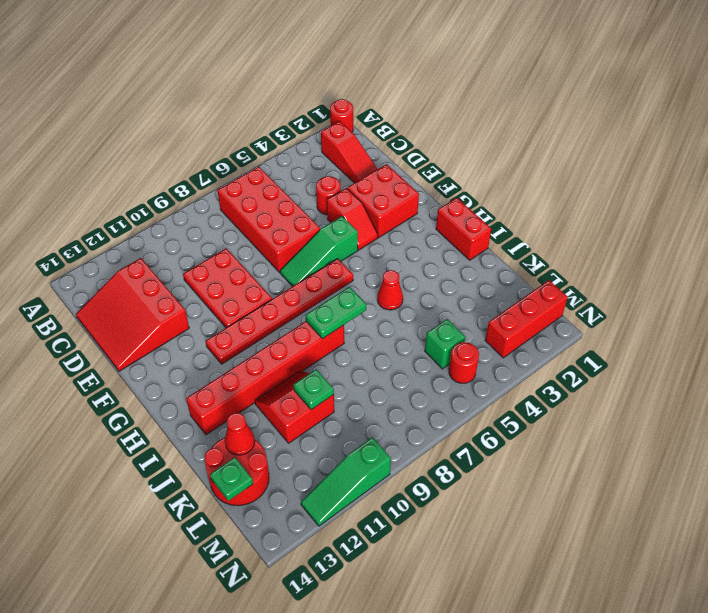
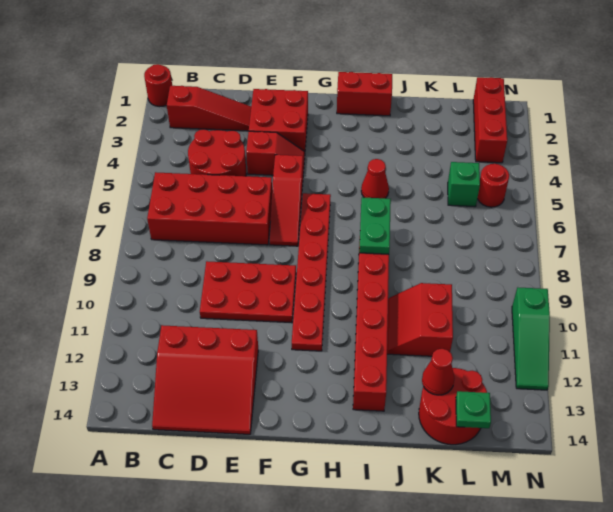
red 1x1 round brick [316,176,341,215] -> red 2x2 round brick [188,129,246,176]
green 1x3 slope [280,216,358,287] -> red 1x3 slope [270,155,303,246]
green 1x1 plate [293,370,334,410] -> none

